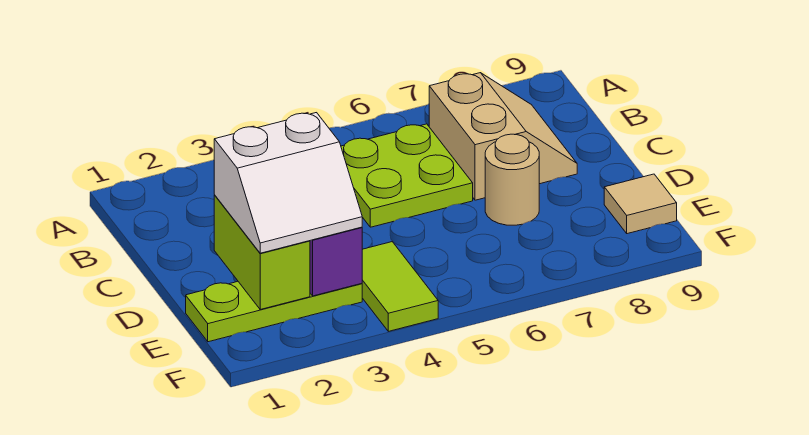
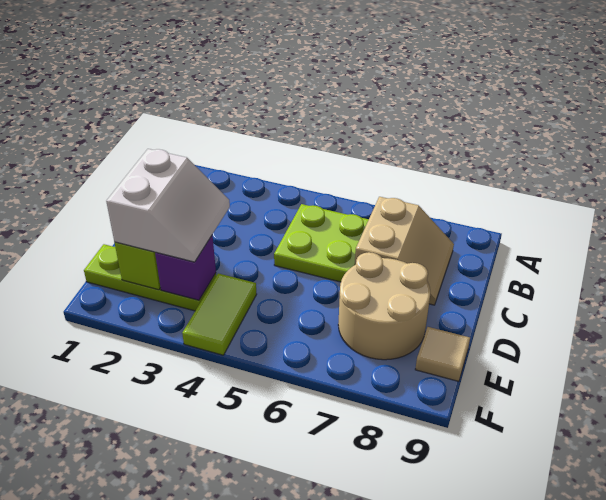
white 2x2 slope [214,113,362,253] -> white 2x2 slope turned to [106,149,230,262]
tan 1x1 round brick [485,134,539,225] -> tan 2x2 round brick [338,252,430,360]

